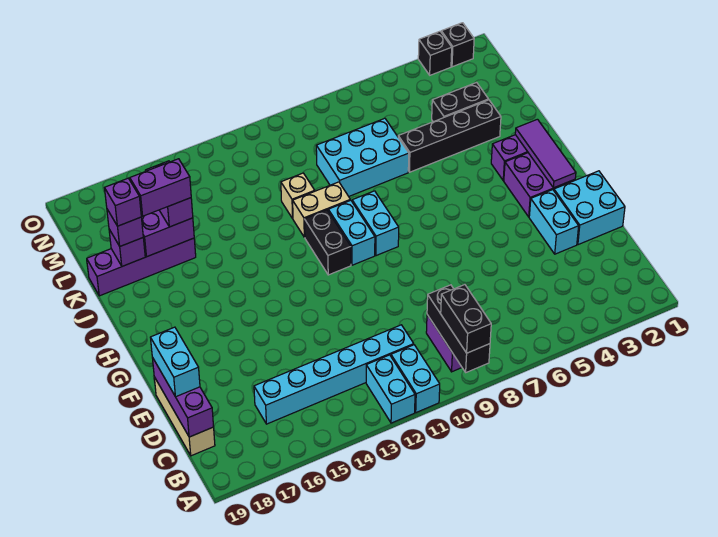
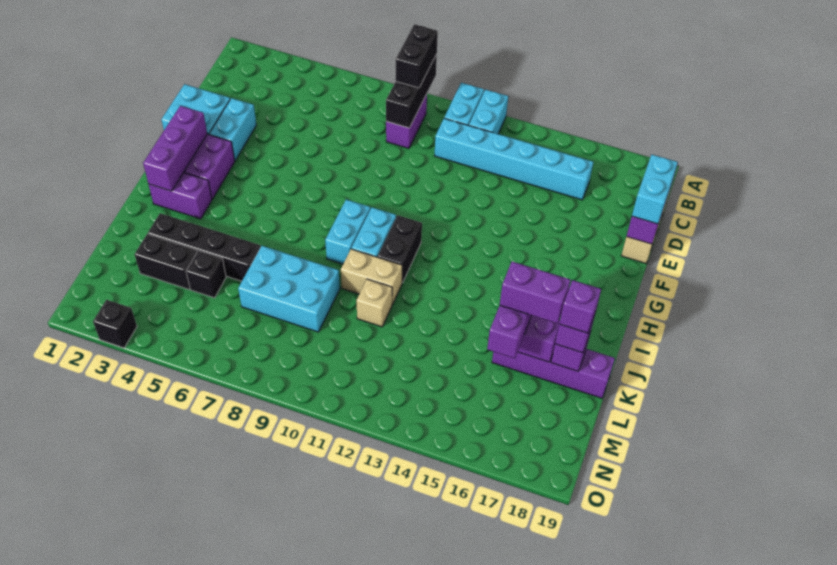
purple 1x3 tile [515,119,576,188] -> purple 1x3 brick [143,106,207,191]
black 1x1 brick [441,23,474,67] -> black 1x1 brick moved to [186,251,226,298]

